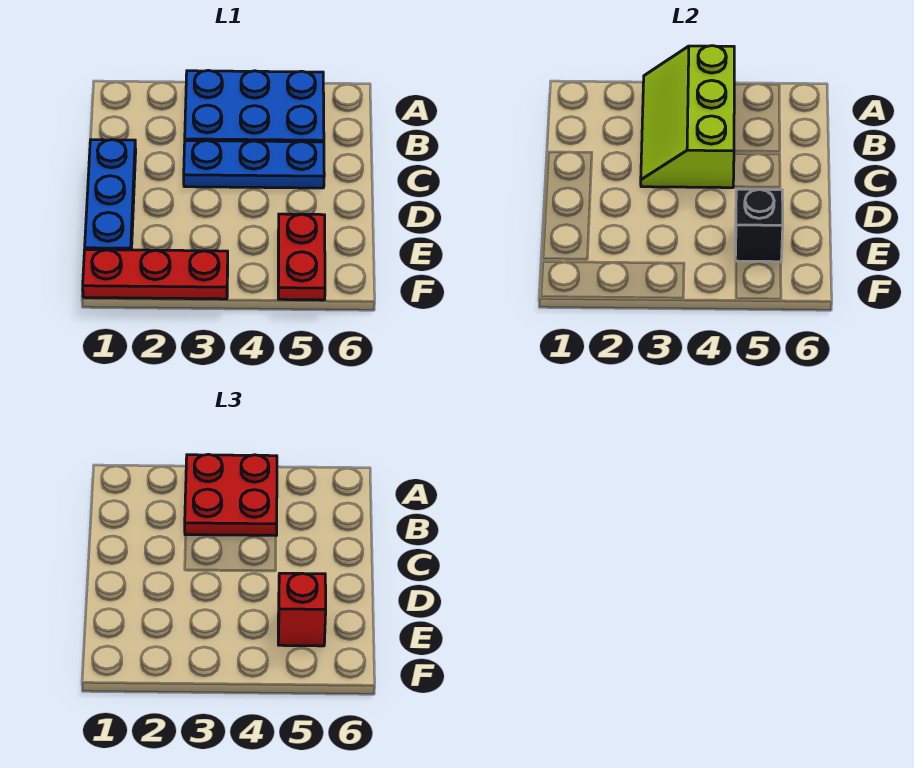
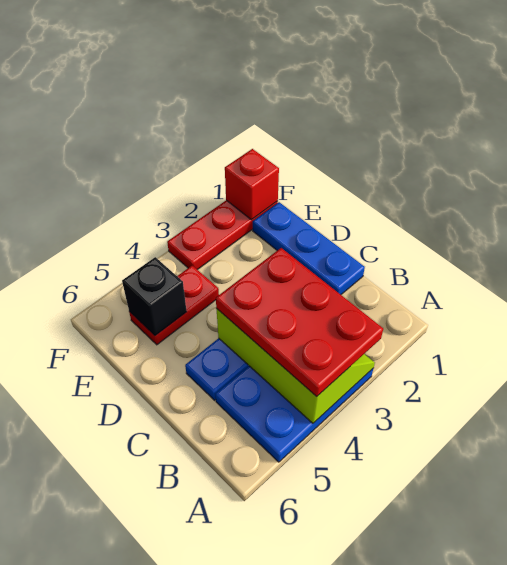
red 2x2 plate [185,454,277,535] -> red 2x3 plate [216,248,383,397]
red 1x2 plate [278,214,325,300] -> red 1x2 plate turned to [129,266,219,345]
red 1x1 brick [278,573,326,646] -> red 1x1 brick moved to [225,149,279,220]

